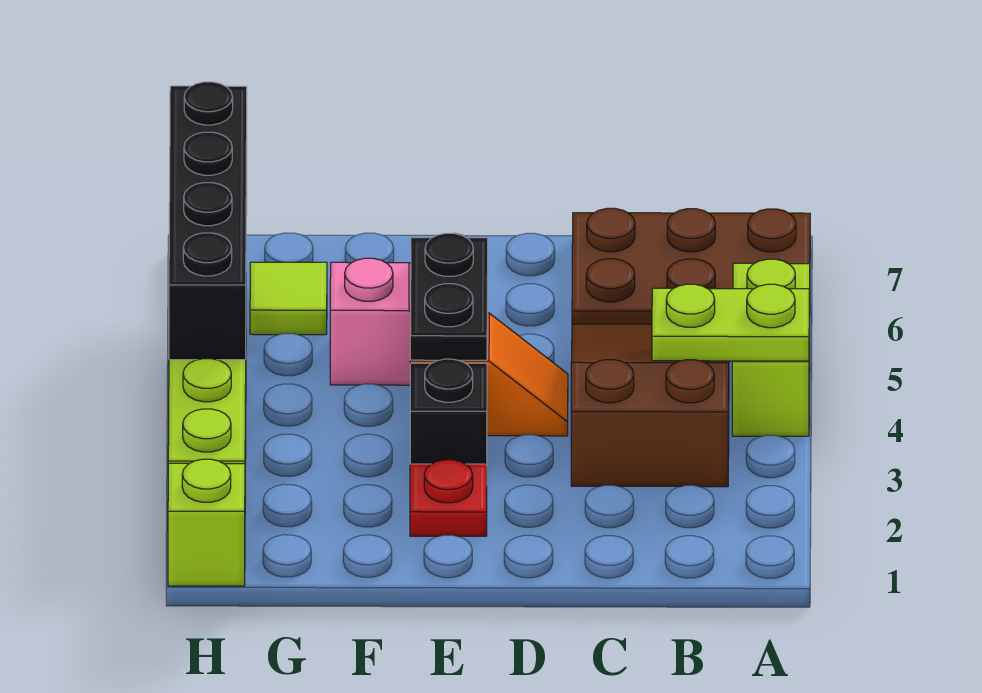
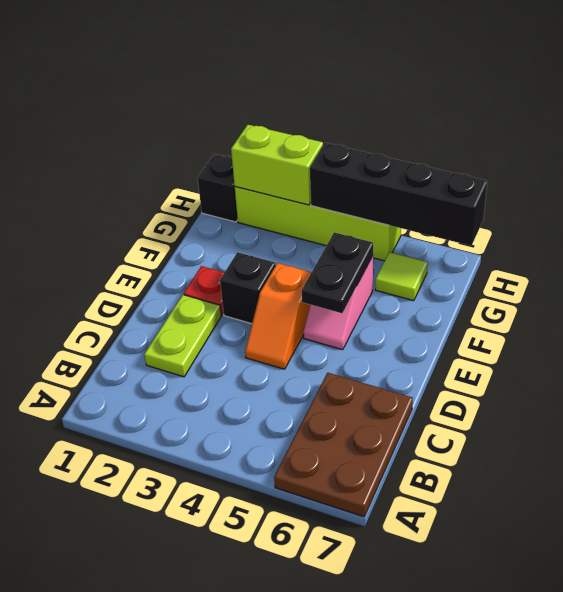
lime 1x2 brick [732,259,810,436] -> lime 1x2 brick moved to [231,125,323,205]
lime 1x2 plate [652,284,809,361] -> lime 1x2 plate moved to [144,295,221,377]
brown 2x3 slope [571,324,729,487] -> none
black 1x2 plate [410,233,488,360] -> black 1x2 plate turned to [302,232,373,313]
lime 1x1 brick [168,459,245,586] -> black 1x1 brick [198,154,238,222]

